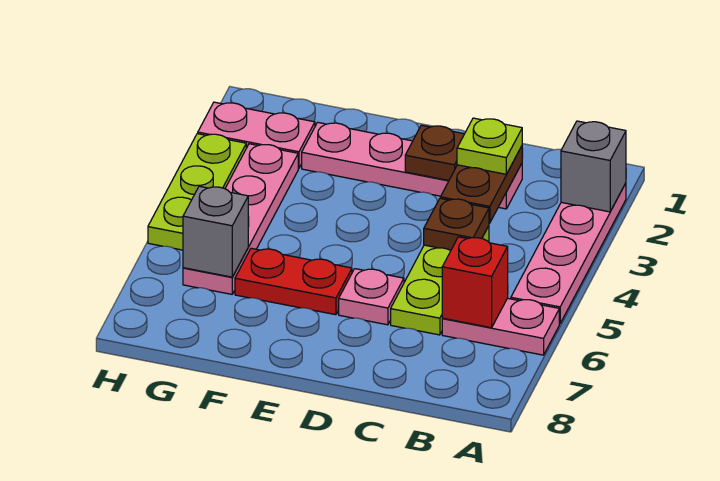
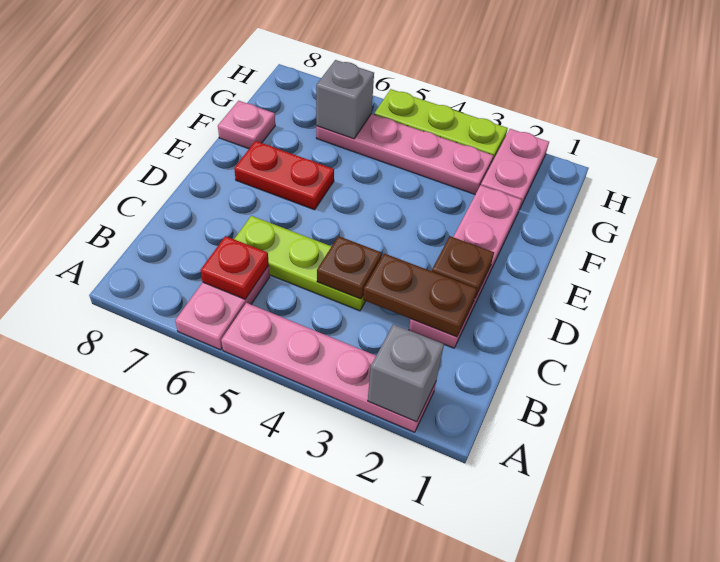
red 1x1 brick [442,237,508,328] -> red 1x1 plate [200,236,269,299]
lime 1x1 plate [457,118,522,174] -> none
pink 1x1 plate [339,269,404,325] -> pink 1x1 plate moved to [218,101,275,149]
red 1x2 plate [235,248,352,315] -> red 1x2 plate turned to [234,141,334,210]

